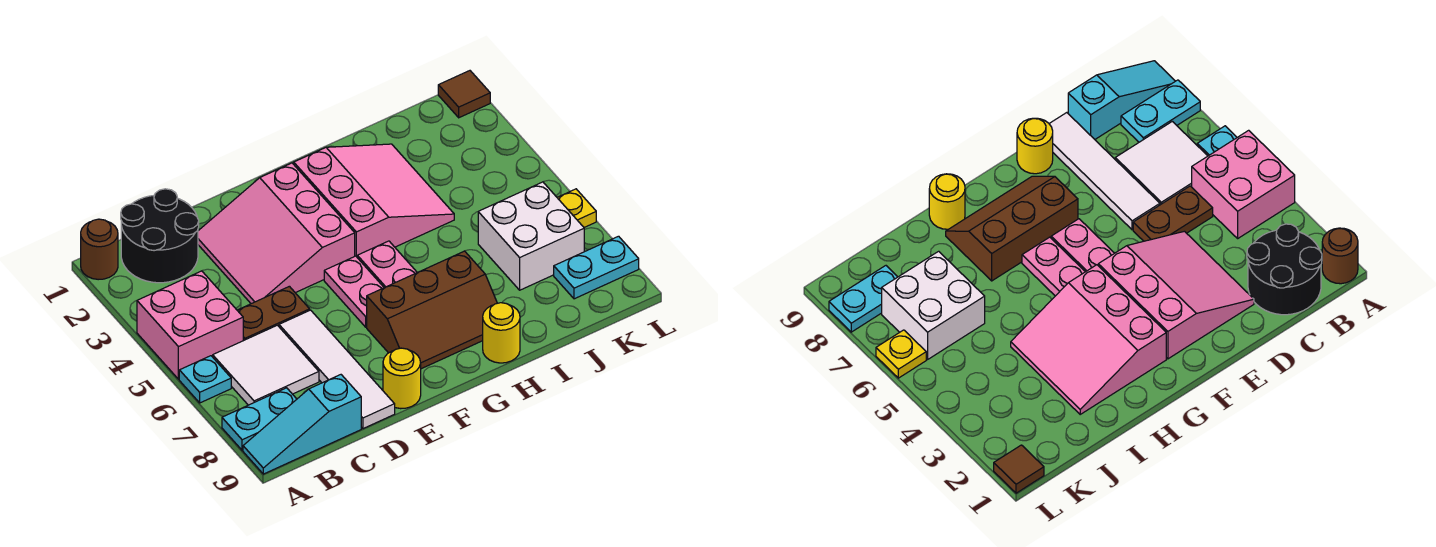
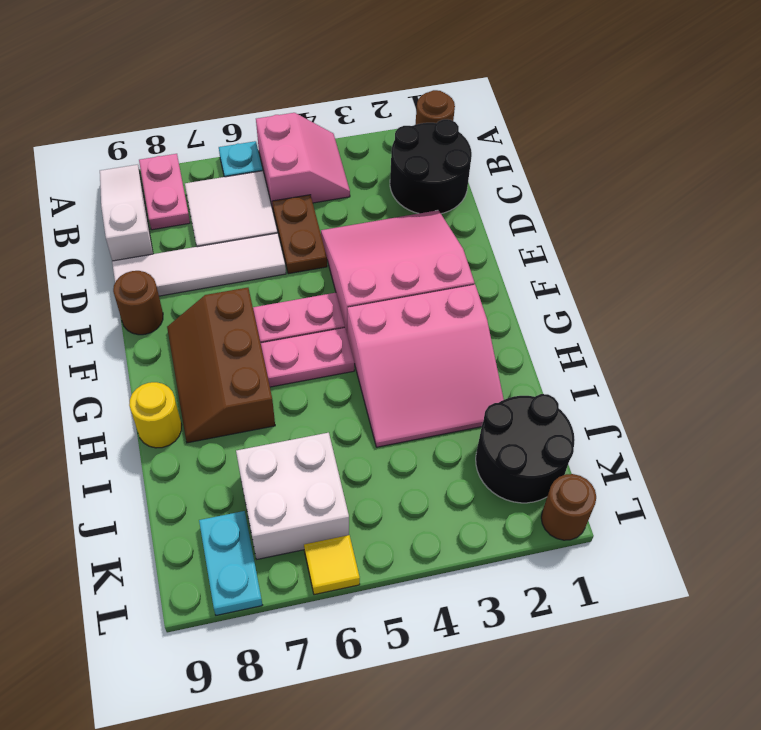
pink 2x2 brick [137,271,243,379] -> pink 2x2 slope [256,113,350,208]
cyan 1x2 plate [222,388,297,450] -> pink 1x2 plate [139,154,190,230]
cyan 1x3 slope [243,375,361,474] -> white 1x3 slope [100,165,153,261]
yellow 1x1 round brick [383,348,421,409] -> brown 1x1 round brick [113,271,163,335]
none -> black 2x2 round brick [476,394,575,503]
brown 1x1 tile [438,71,490,118] -> brown 1x1 round brick [541,474,596,540]
yellow 1x1 plate [557,189,596,227] -> yellow 1x1 tile [304,535,360,595]

